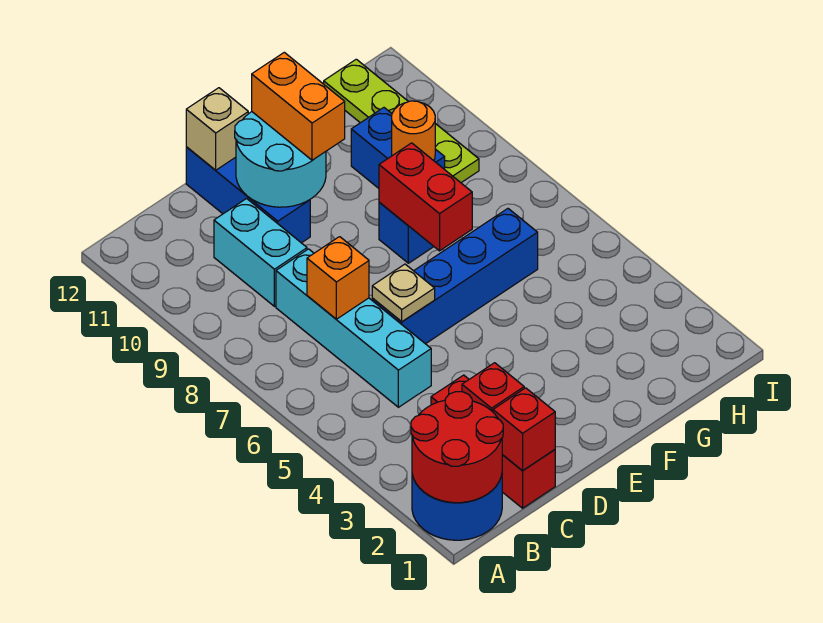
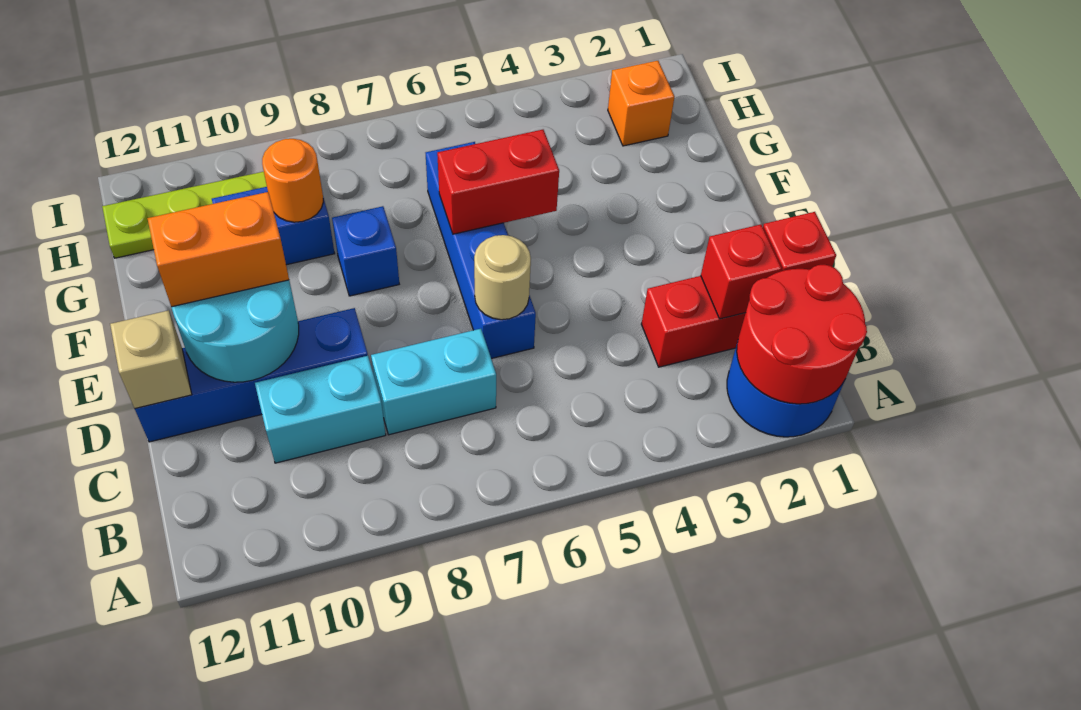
cyan 1x4 brick [276,249,431,407] -> cyan 1x2 brick [371,329,496,435]
orange 1x1 brick [307,237,369,319] -> orange 1x1 brick moved to [608,61,674,146]
tan 1x1 plate [372,264,435,322] -> tan 1x1 round brick [474,235,531,320]
blue 1x3 brick [186,147,310,243] -> blue 1x4 brick [135,308,368,442]
red 1x2 brick [379,143,472,251] -> red 1x2 brick moved to [437,130,559,234]

